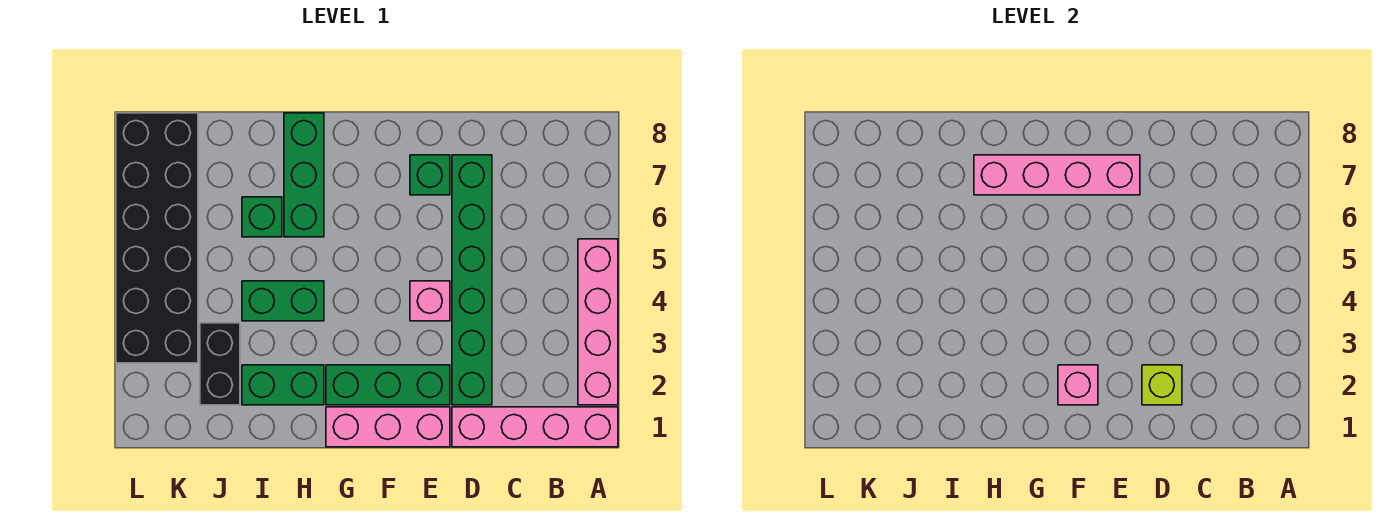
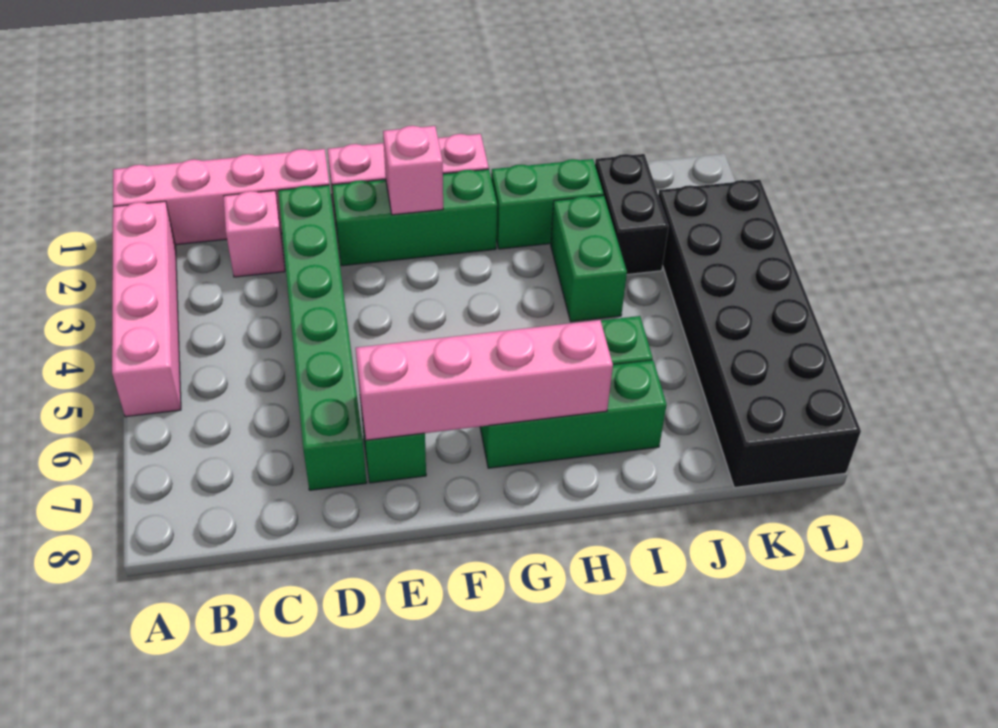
lime 1x1 brick [1142,365,1182,405] -> none
pink 1x1 brick [410,281,450,321] -> pink 1x1 brick moved to [224,191,285,277]
green 1x2 brick [242,281,324,321] -> green 1x2 brick turned to [551,196,627,322]
green 1x3 brick [284,113,324,237] -> green 1x3 brick turned to [480,360,667,468]

